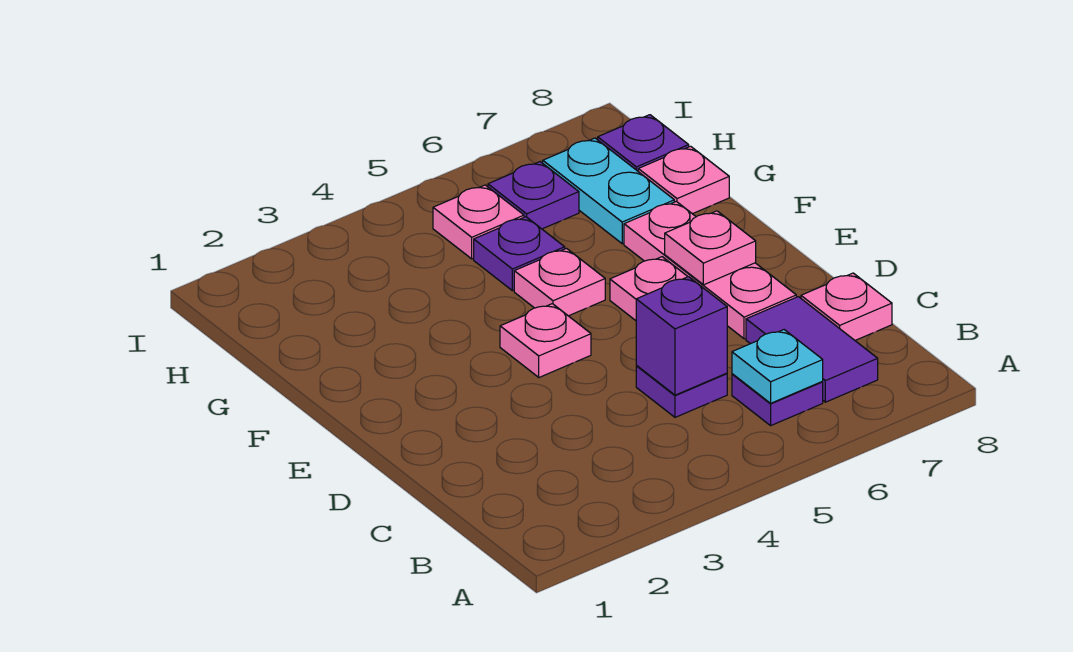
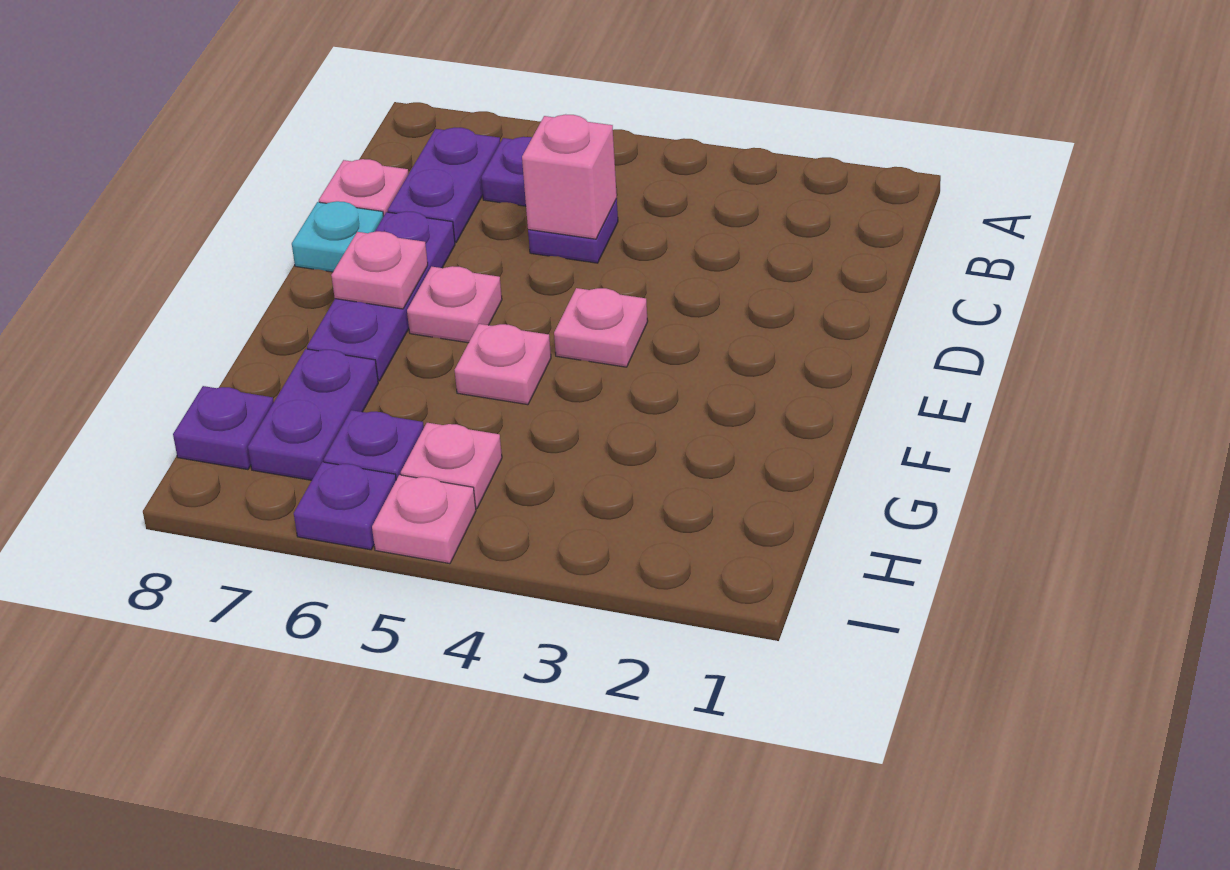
cyan 1x1 plate [732,330,823,403] -> cyan 1x1 plate moved to [292,201,384,272]
purple 1x2 tile [746,297,878,402] -> purple 1x2 plate [388,128,500,242]
purple 1x1 brick [636,277,727,395] -> pink 1x1 brick [522,114,617,239]
pink 1x3 plate [624,201,796,339] -> purple 1x3 plate [307,211,455,381]
purple 1x1 plate [474,217,565,291] -> purple 1x1 plate moved to [294,462,396,550]
cyan 1x2 plate [543,138,674,244] -> purple 1x2 plate [248,349,378,480]
pink 1x1 plate [638,146,729,214] -> pink 1x1 plate moved to [372,475,476,564]

